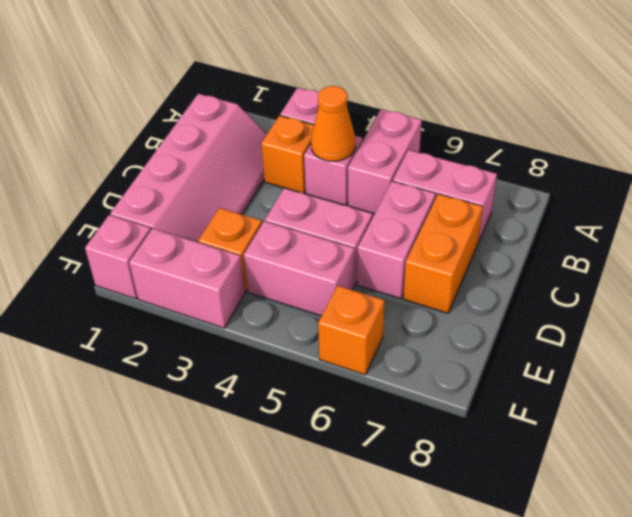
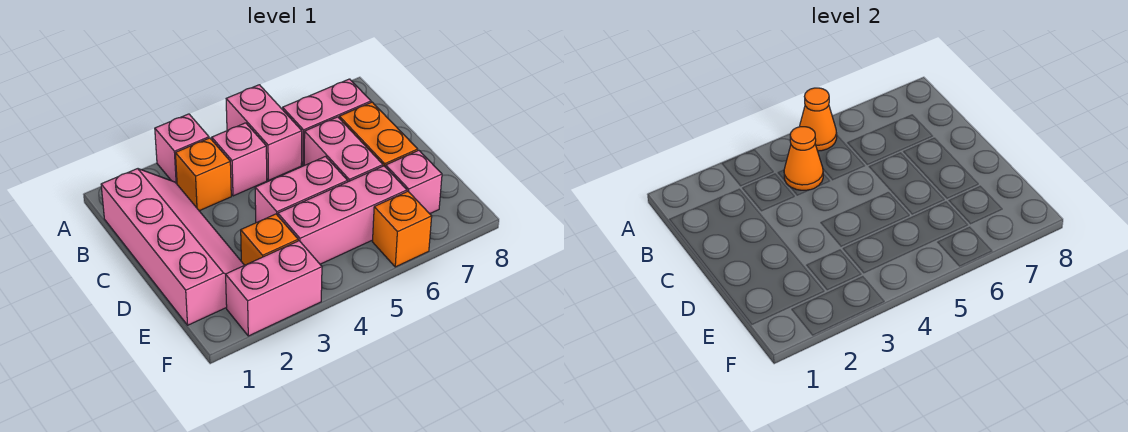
none -> orange 1x1 cone [799,88,837,151]
pink 1x2 brick [244,221,354,316] -> pink 1x3 brick [278,166,407,264]
pink 1x1 brick [85,215,151,299] -> pink 1x1 brick moved to [386,150,442,214]

